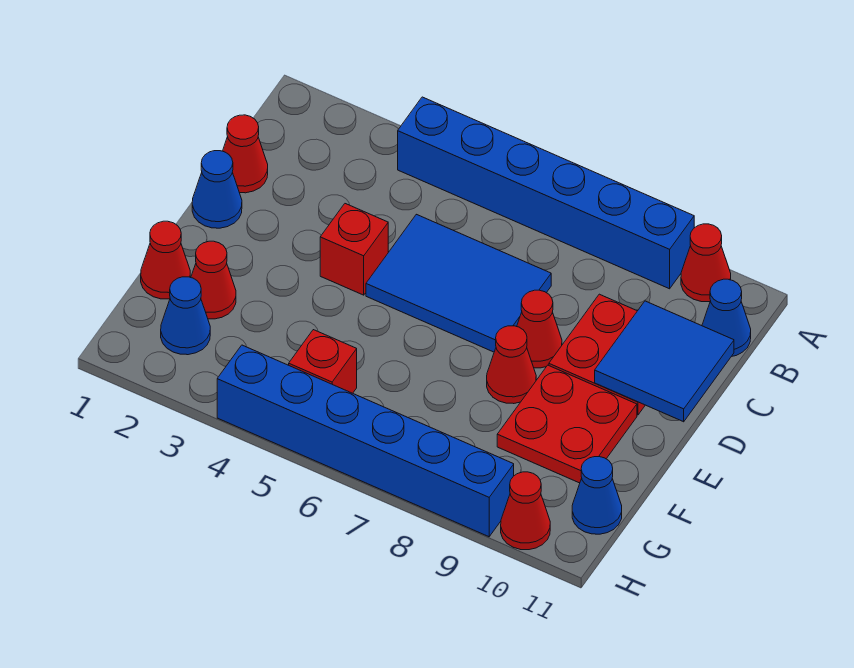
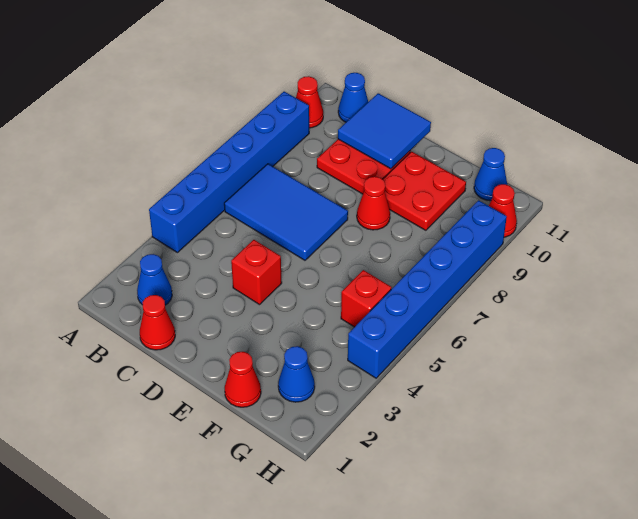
blue 2x3 tile [366,214,551,352] -> blue 2x3 tile turned to [224,164,348,260]
blue 1x1 cone [192,151,242,228] -> blue 1x1 cone moved to [137,254,172,305]
red 1x1 cone [517,290,562,368] -> none
red 1x1 cone [191,241,236,319] -> none

